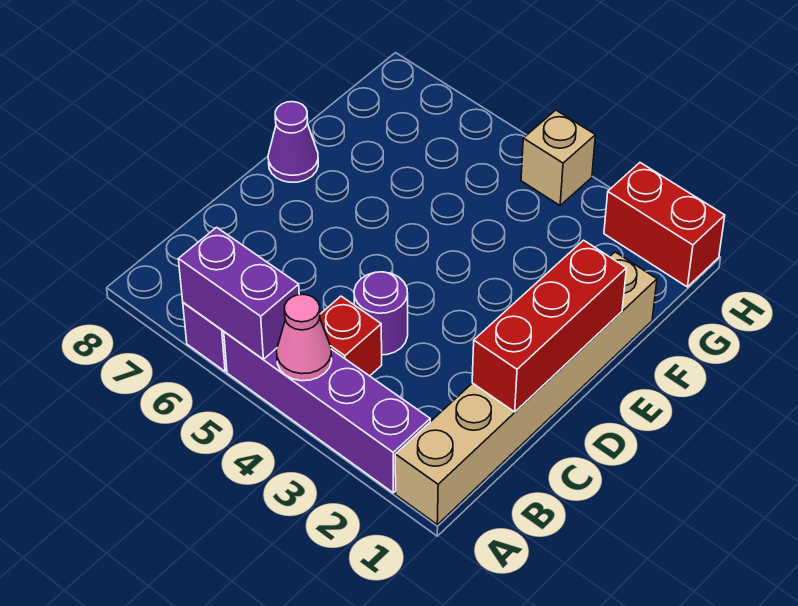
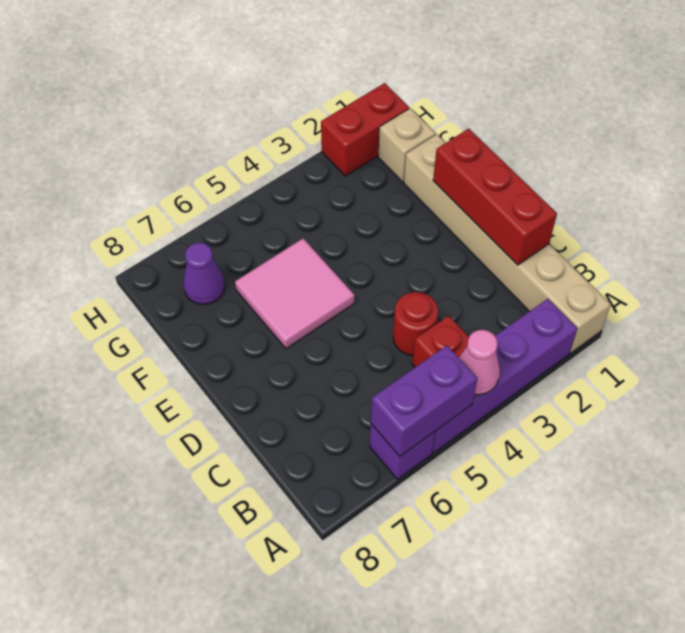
purple 1x1 round brick [354,272,408,355] -> red 1x1 round brick [393,292,438,355]
none -> pink 2x2 tile [235,239,355,349]
purple 1x1 cone [268,102,318,182] -> purple 1x1 cone moved to [183,243,225,304]
tan 1x1 brick [521,110,595,205] -> tan 1x1 brick moved to [378,108,436,182]

